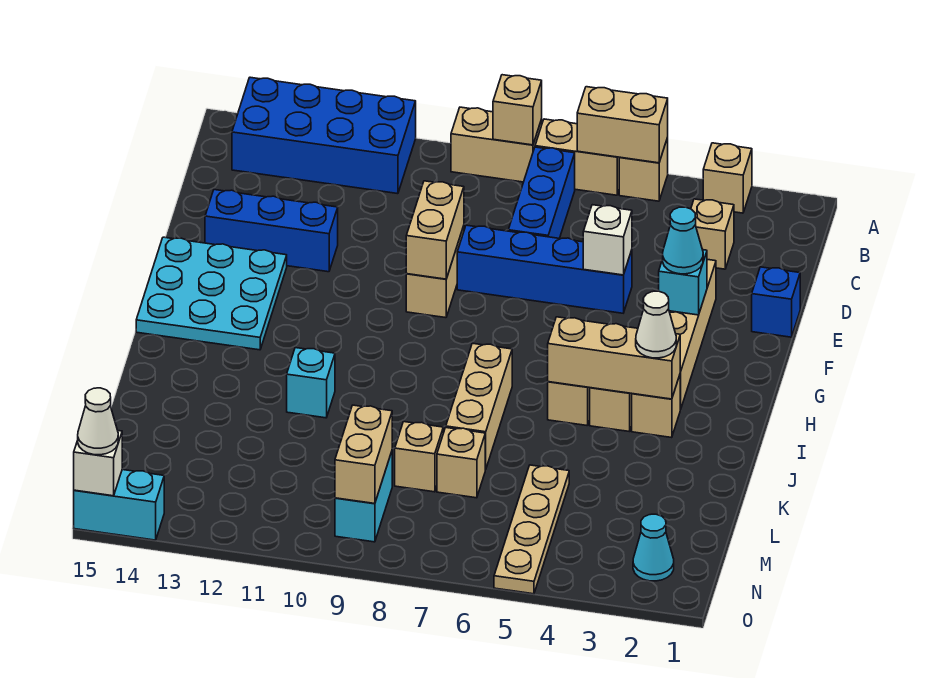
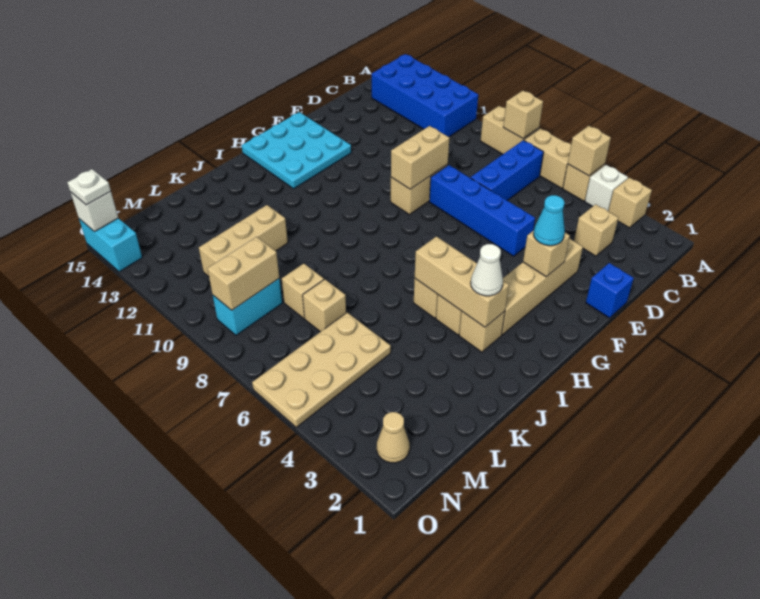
tan 1x2 brick [577,87,668,163] -> tan 1x1 brick [568,126,611,176]
white 1x1 brick [583,205,632,275] -> white 1x1 brick moved to [585,165,628,211]
blue 1x3 brick [205,190,338,272] -> none
cyan 1x1 brick [659,250,707,315] -> tan 1x1 brick [523,230,570,277]
tan 1x3 brick [446,343,512,469] -> tan 1x3 brick moved to [199,205,288,277]
cyan 1x1 brick [287,348,335,418] -> none
tan 1x4 plate [494,465,569,594] -> tan 2x4 plate [252,313,391,427]
cyan 1x1 cone [633,514,674,581] -> tan 1x1 cone [377,412,410,463]
white 1x1 cone [78,388,118,455] -> white 1x1 plate [67,169,111,205]

